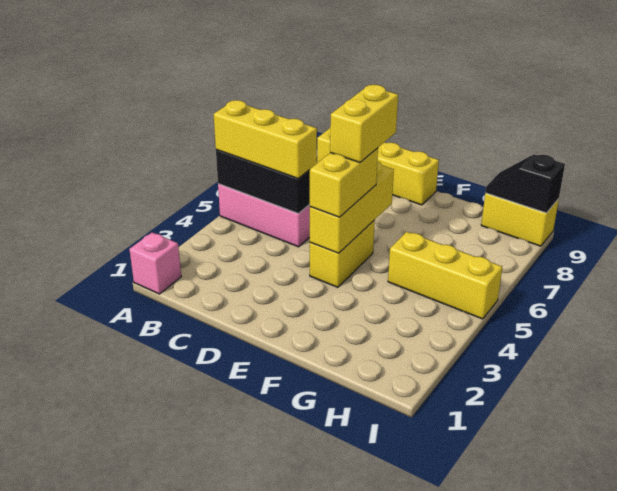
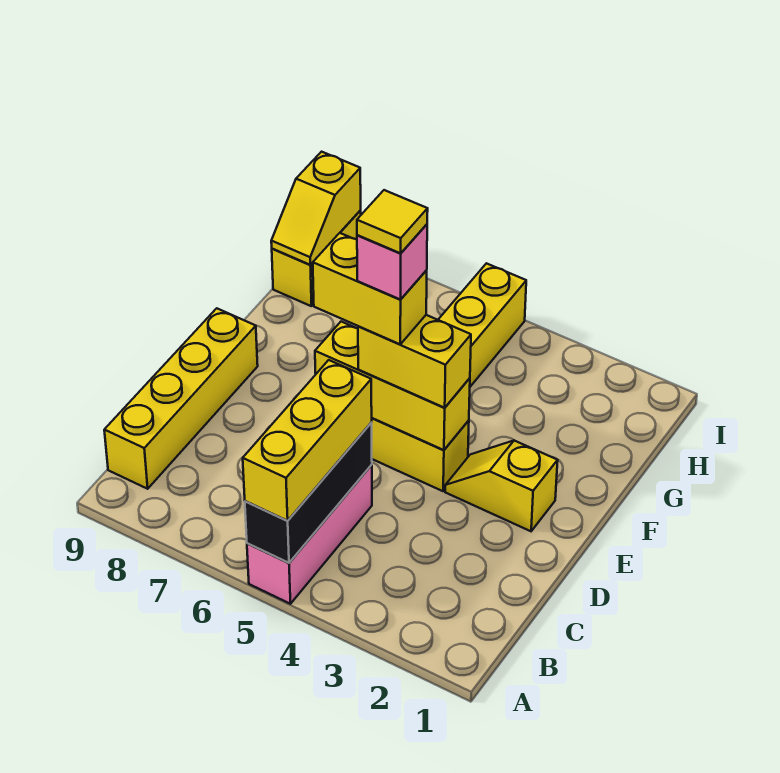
pink 1x1 brick [129,232,181,294] -> pink 1x1 brick moved to [357,224,427,300]
none -> yellow 1x2 slope [445,440,558,531]
none -> yellow 1x1 tile [357,190,428,253]
black 1x2 slope [485,154,565,213] -> yellow 1x2 slope [271,152,361,265]

